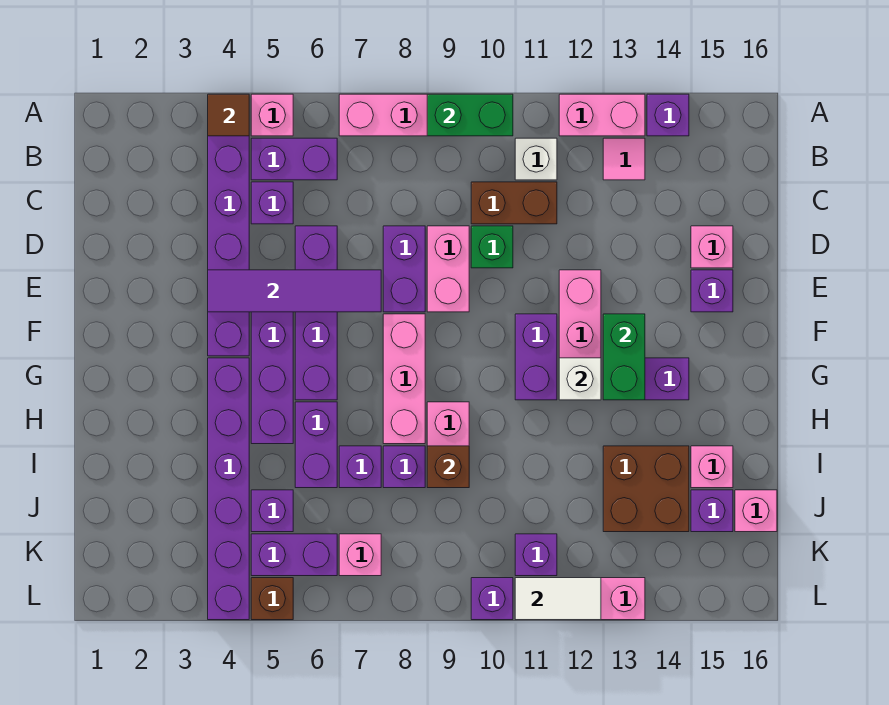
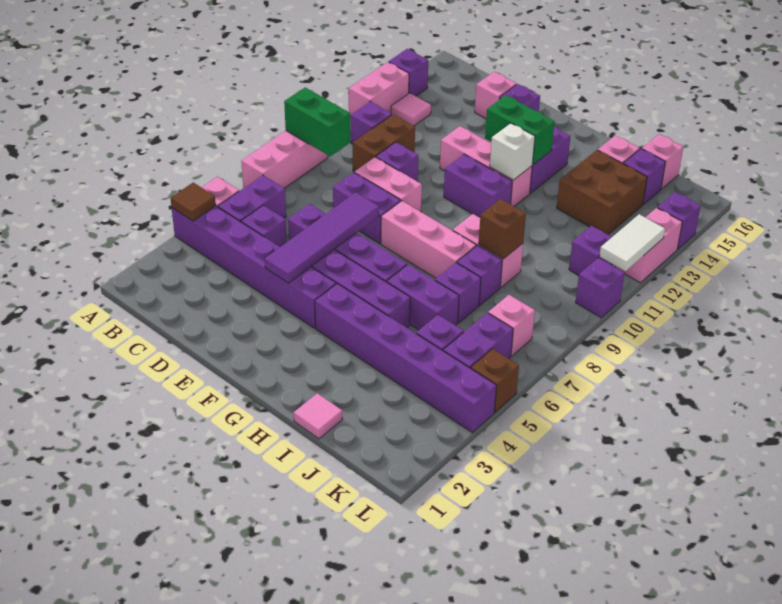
green 1x2 brick [427,94,513,136] -> green 1x2 brick turned to [284,87,350,156]
white 1x1 brick [515,138,557,180] -> purple 1x1 brick [350,102,392,144]
green 1x1 brick [471,226,513,268] -> purple 1x1 brick [376,142,418,181]
none -> pink 1x1 tile [294,393,342,439]
none -> purple 1x1 brick [657,192,701,249]

